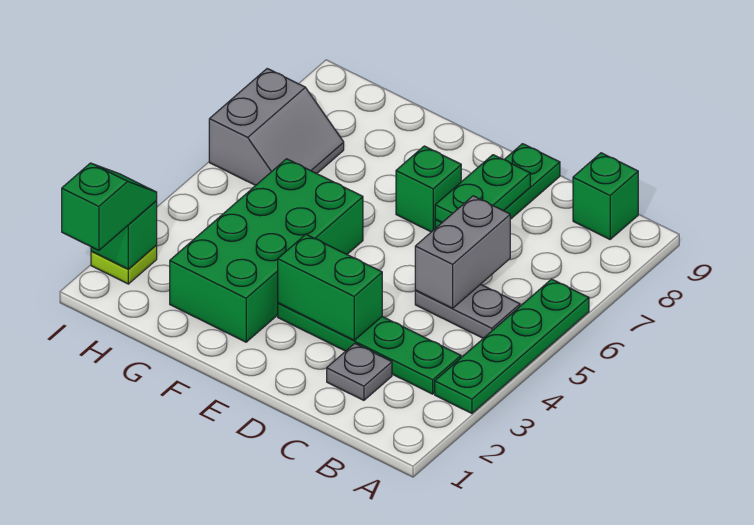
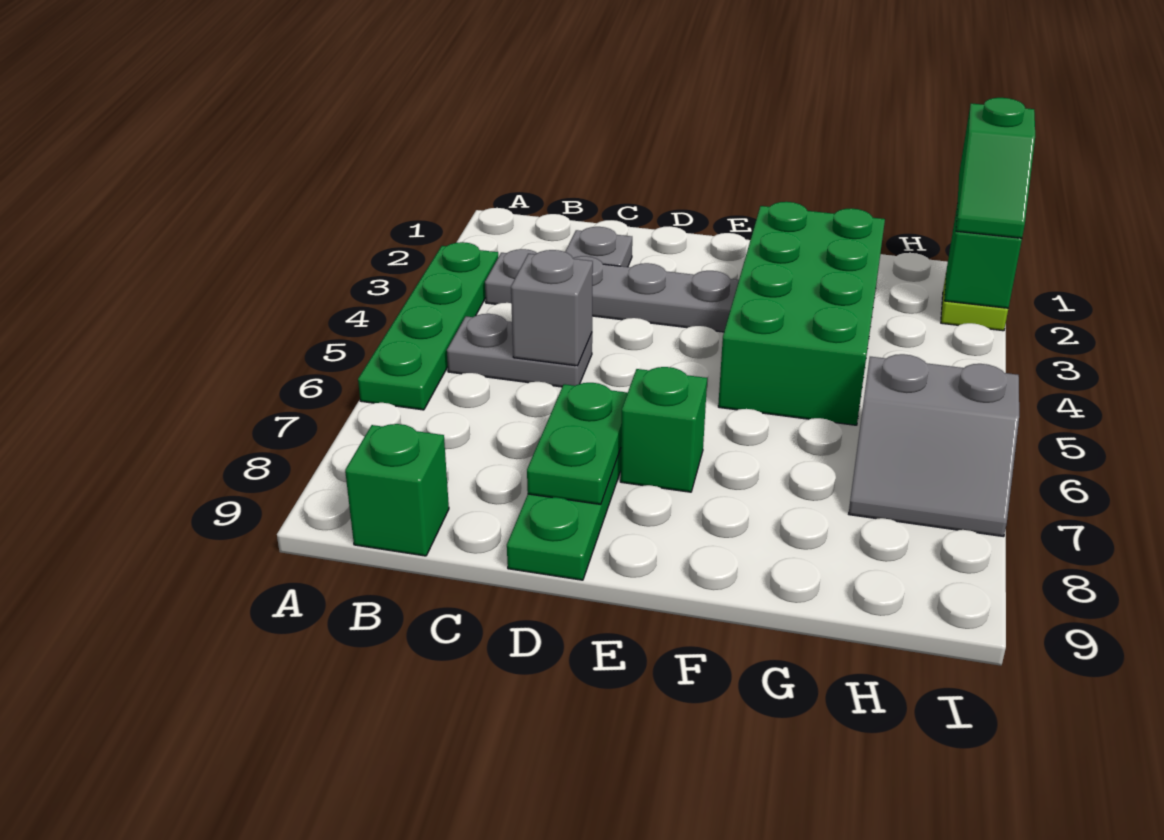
green 1x4 plate [278,303,461,394] -> grey 1x4 plate [485,249,739,332]
grey 1x2 brick [415,196,510,308] -> grey 1x1 brick [511,250,593,366]
green 1x2 brick [278,234,382,340] -> none
grey 2x2 slope [209,69,344,185] -> grey 2x2 slope turned to [849,354,1019,537]

